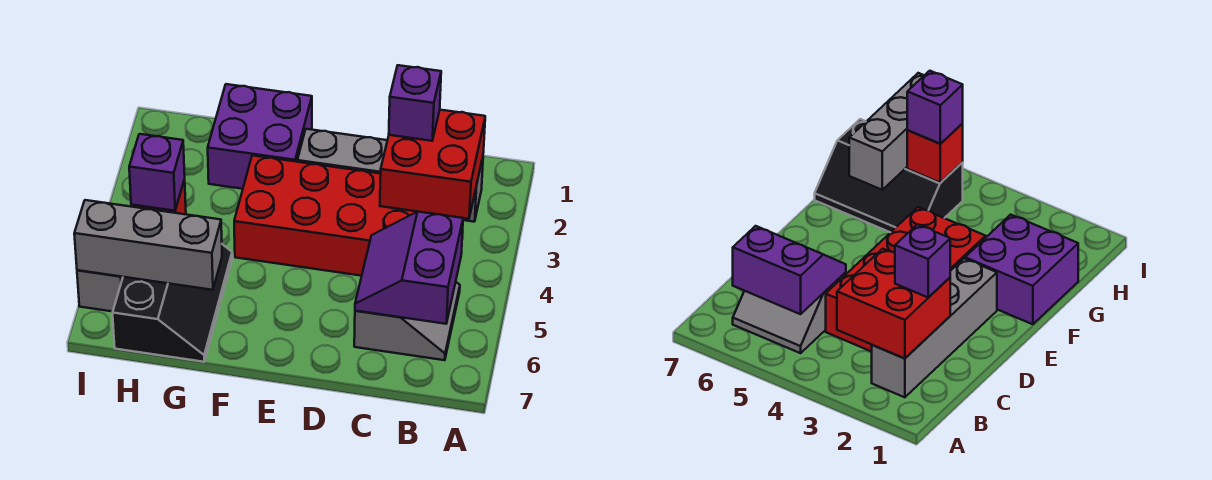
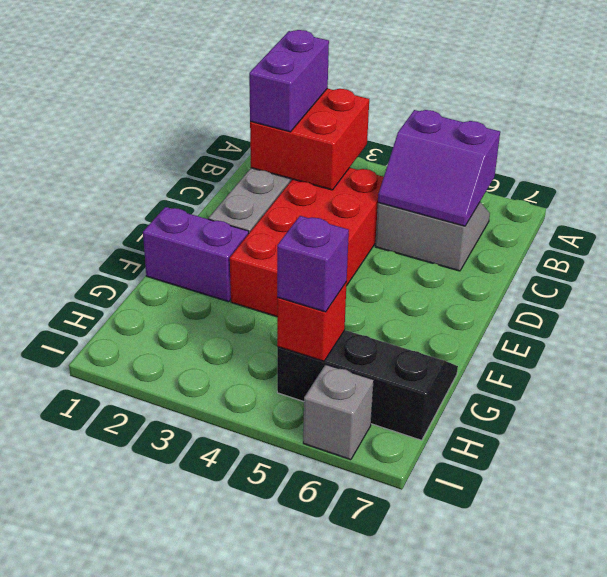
purple 1x1 brick [389,65,441,141] -> purple 1x2 brick [249,30,329,132]
purple 2x2 brick [208,84,312,189] -> purple 1x2 brick [143,207,249,302]
grey 1x3 brick [74,200,222,290] -> none

